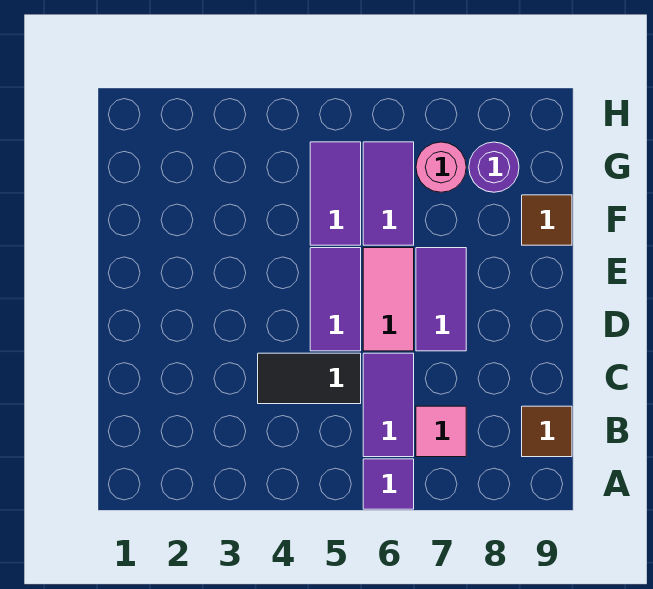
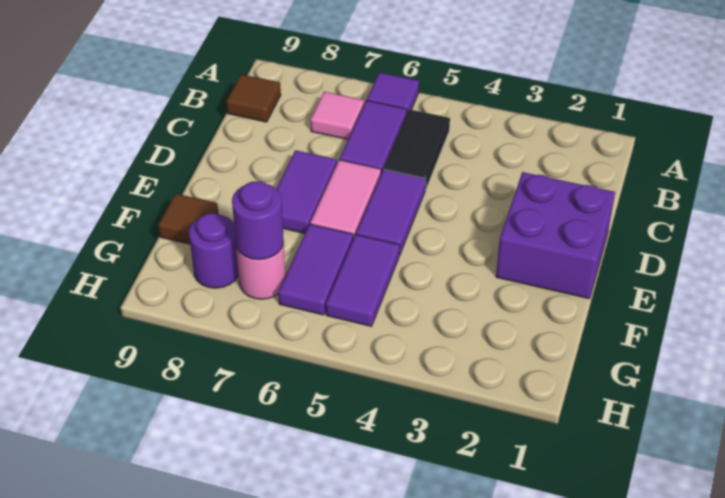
black 1x2 tile [258,353,361,404] -> black 1x2 tile turned to [384,109,450,190]
none -> purple 2x2 brick [496,172,615,299]
none -> purple 1x1 round brick [232,181,284,260]

